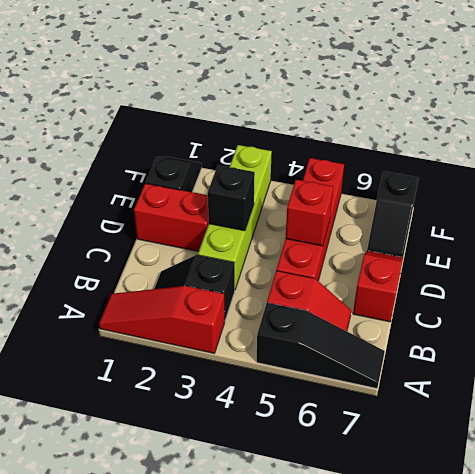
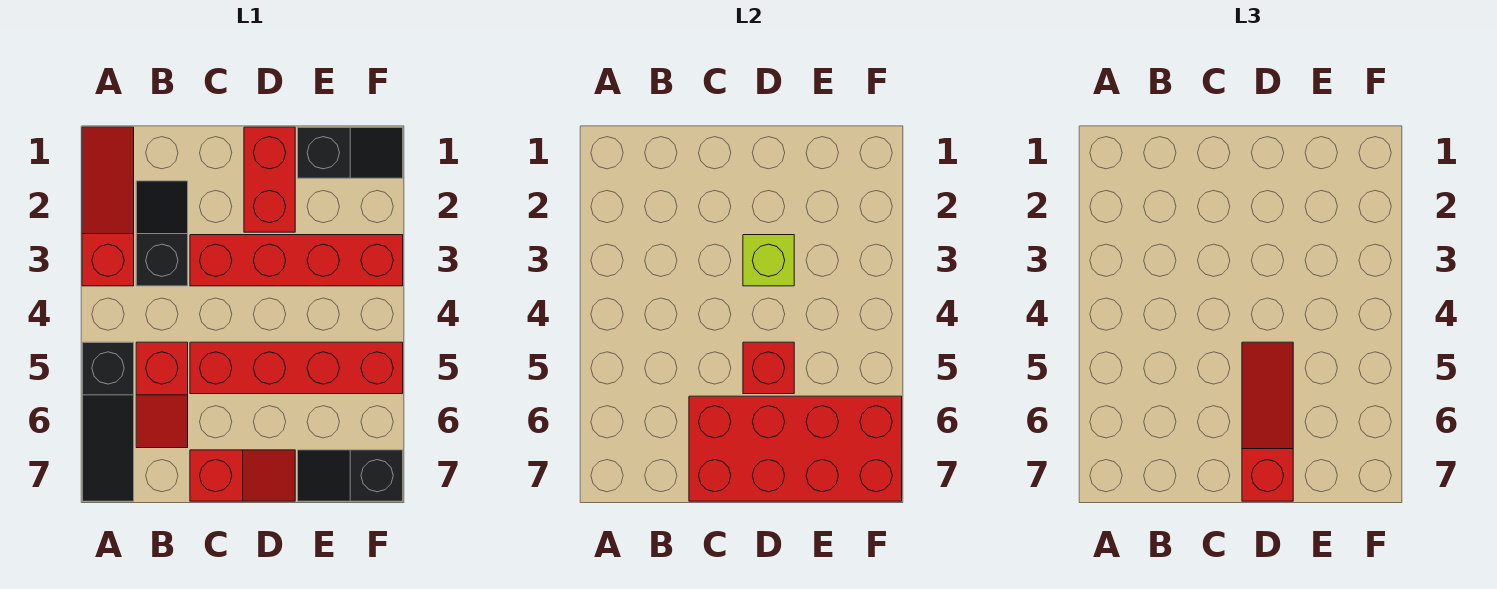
lime 1x4 brick [198,145,272,289] -> red 1x4 brick [190,235,403,286]
none -> red 2x4 brick [689,396,902,501]
black 1x1 brick [208,165,255,231] -> lime 1x1 brick [743,235,794,286]
none -> red 1x3 slope [1242,342,1293,501]

